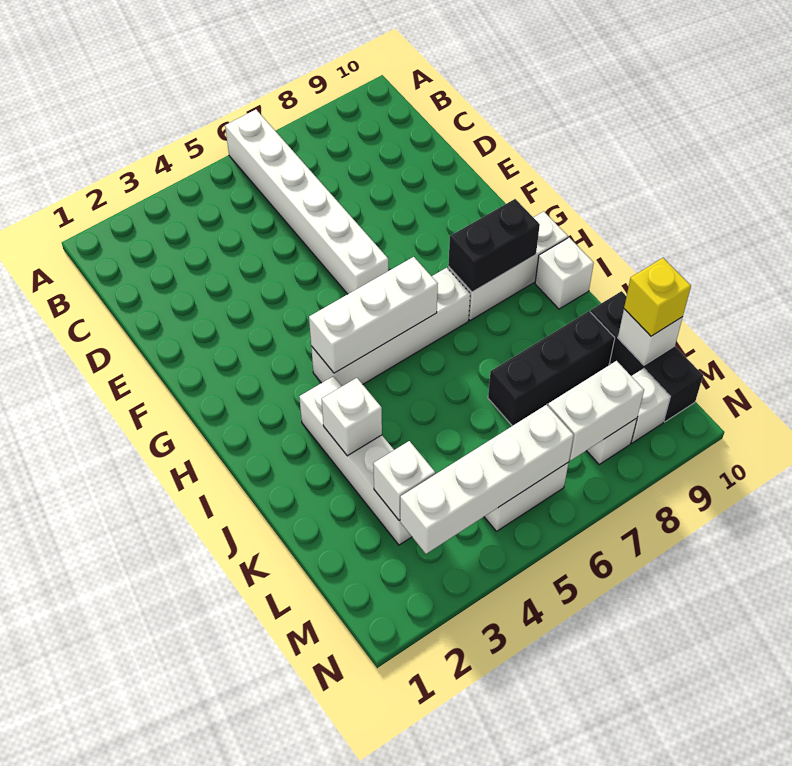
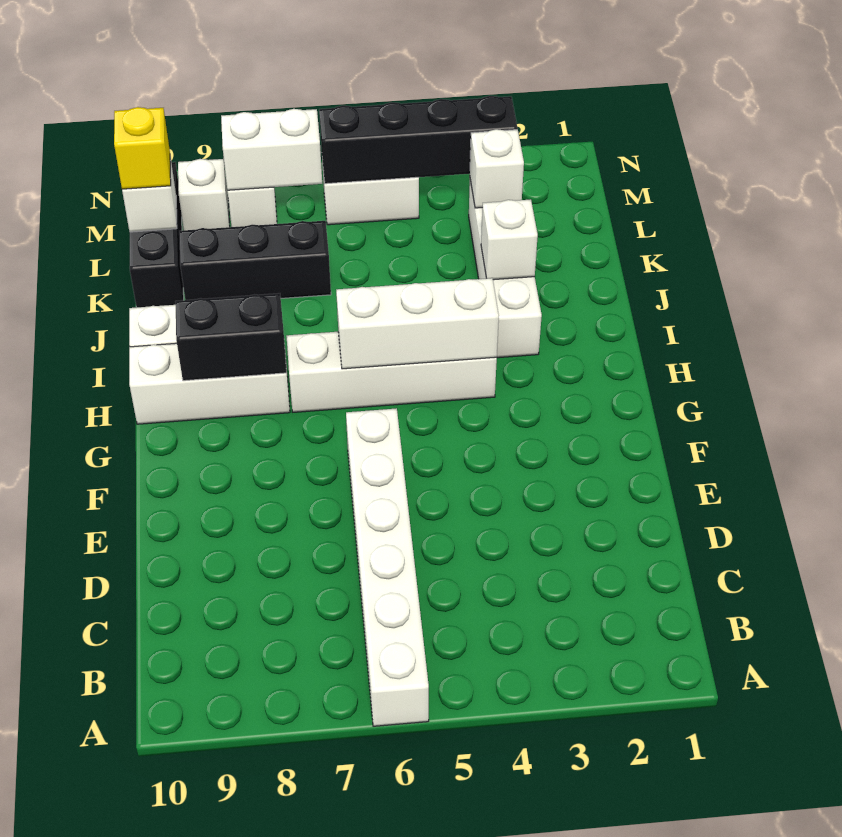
white 1x4 brick [400,405,574,554] -> black 1x4 brick [319,96,518,184]

